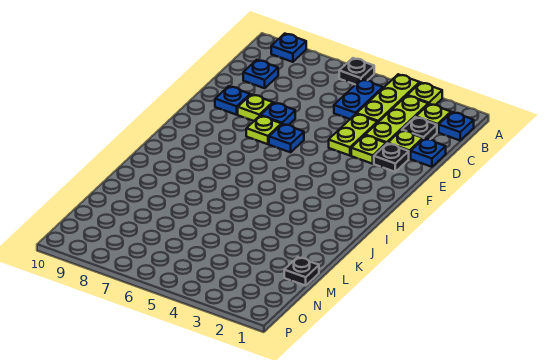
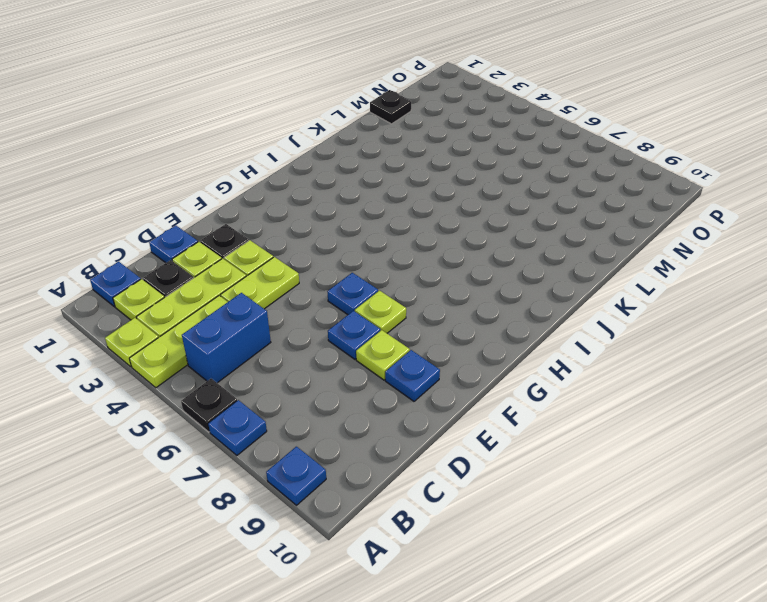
blue 1x2 plate [334,79,383,119] -> blue 1x2 brick [182,293,271,383]
blue 1x1 plate [243,60,278,88] -> blue 1x1 plate moved to [208,400,267,455]

